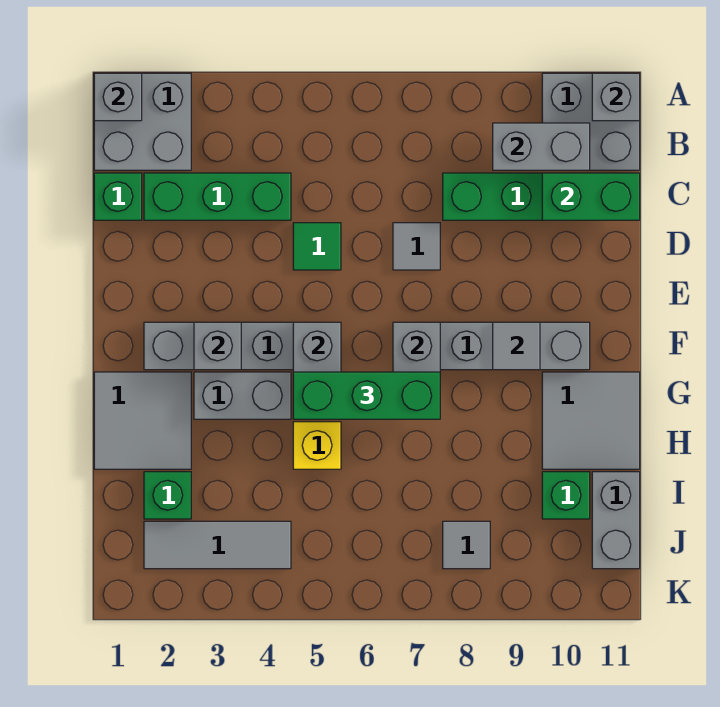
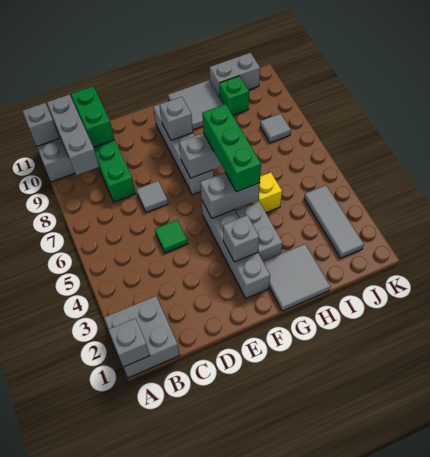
grey 1x2 brick [493,123,590,170] -> grey 1x3 brick [47,94,99,175]
green 1x1 brick [94,173,142,220] -> none
green 1x3 brick [144,173,291,220] -> none
grey 1x1 tile [493,322,540,370] -> grey 1x1 brick [160,97,193,140]
green 1x1 brick [144,472,191,519] -> none

